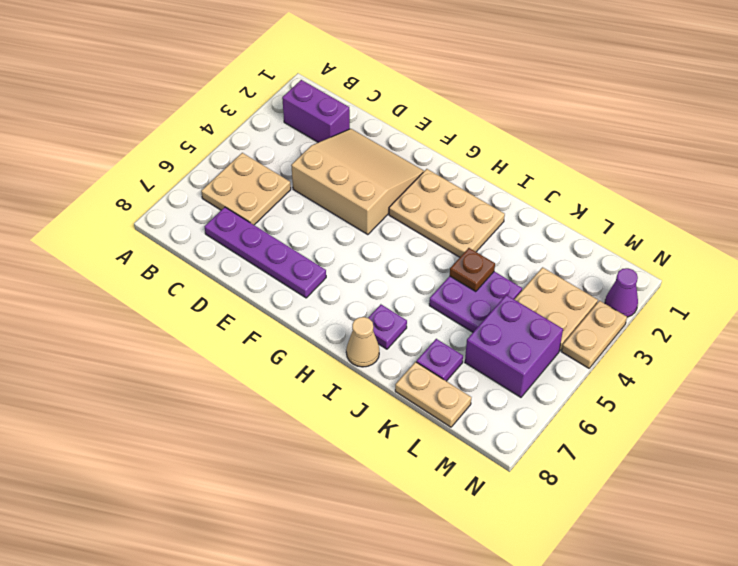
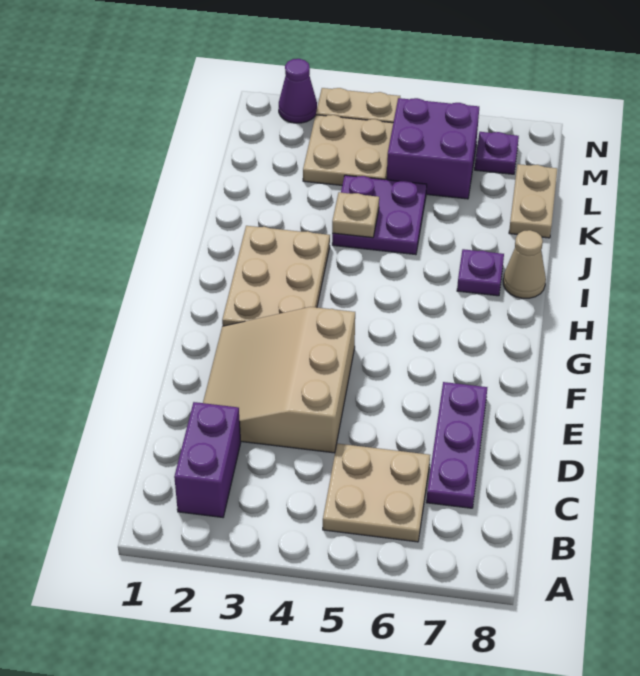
purple 1x4 plate [205,207,326,298] -> purple 1x3 plate [427,382,487,508]
brown 1x1 plate [450,248,495,292] -> tan 1x1 plate [332,192,379,238]
purple 1x1 plate [416,339,463,381] -> purple 1x1 plate moved to [475,132,519,174]

